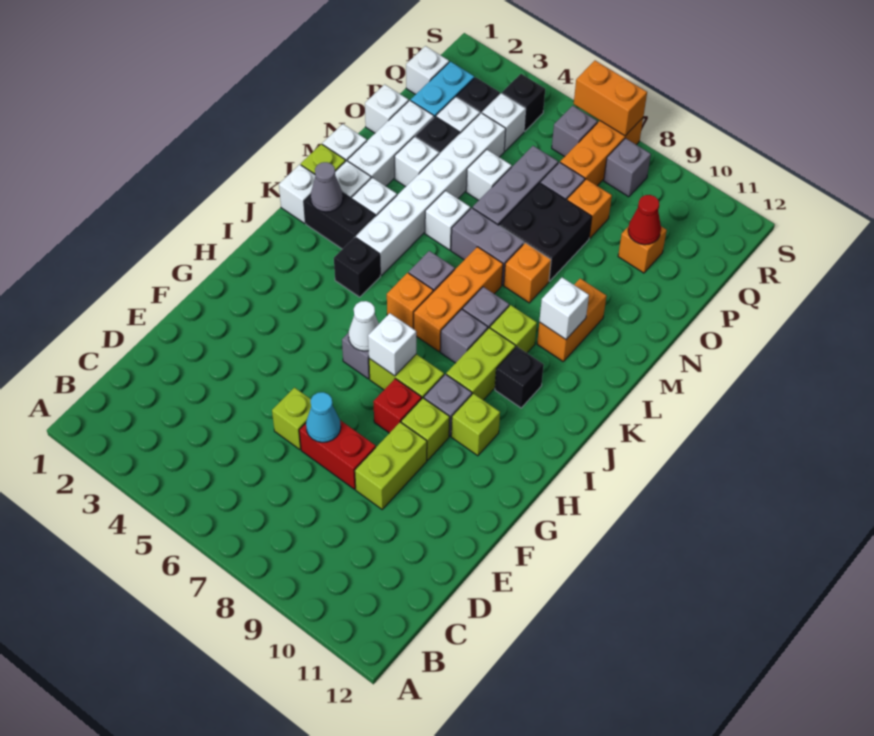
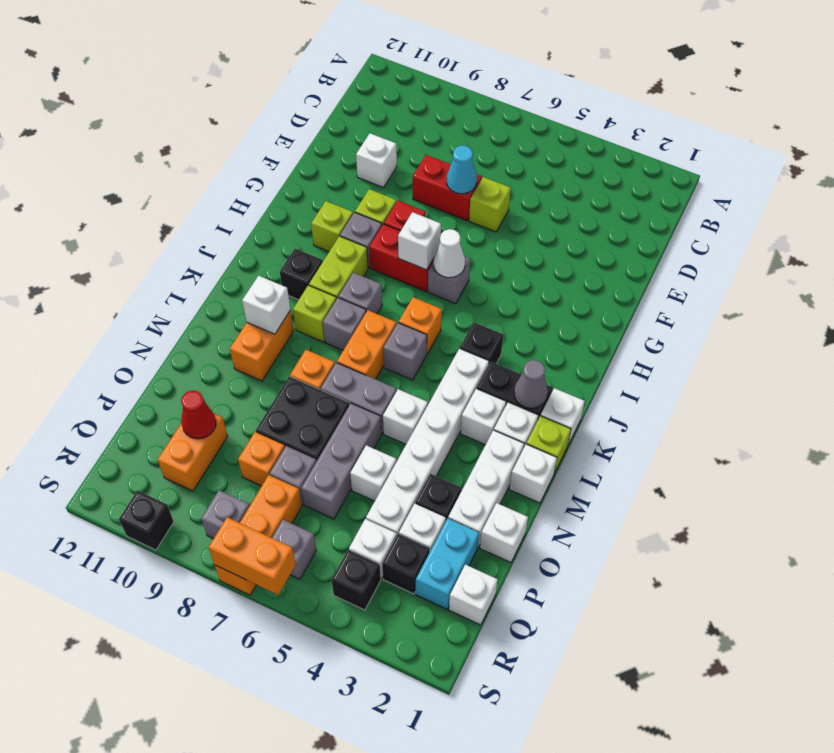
lime 1x2 brick [355,422,427,509] -> none
lime 1x2 brick [369,354,444,398] -> red 1x2 brick [369,224,434,292]
orange 1x3 brick [414,247,503,352] -> orange 1x2 brick [337,310,396,379]
white 1x1 brick [394,137,439,187] -> white 1x1 brick moved to [356,133,397,188]
orange 1x1 brick [618,226,667,273] -> orange 1x2 brick [158,414,228,491]
none -> black 1x1 brick [119,491,174,550]

